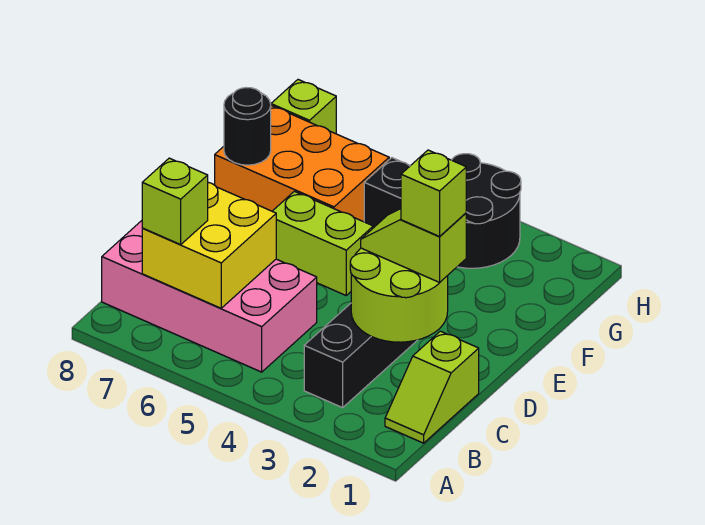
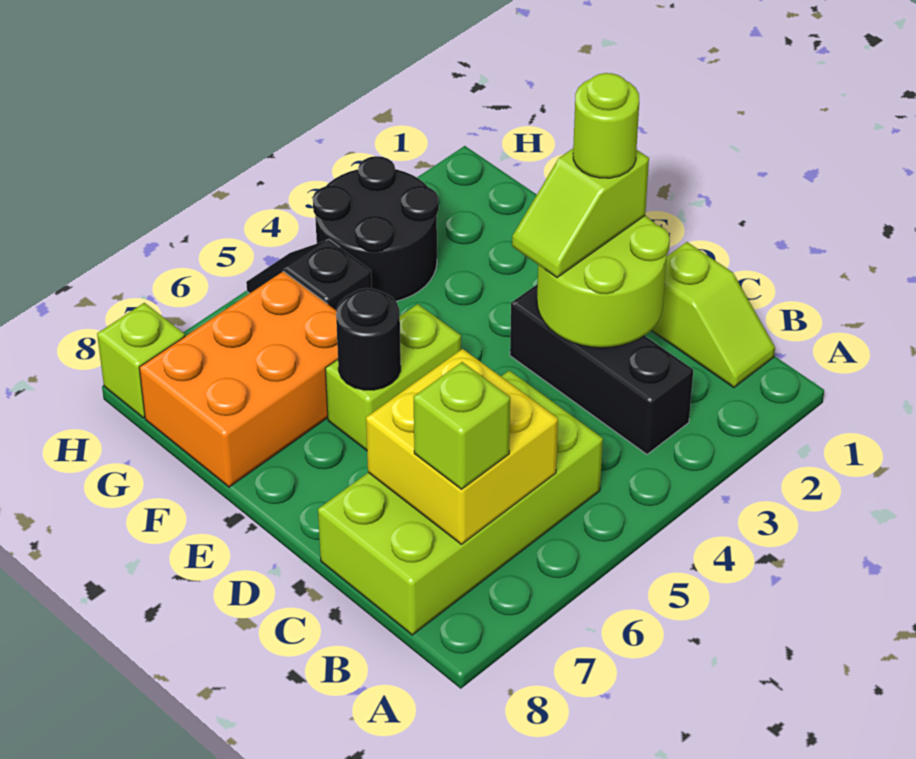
pink 2x4 brick [102,221,317,372] -> lime 2x4 brick [318,370,603,635]
lime 1x1 brick [401,150,466,236] -> lime 1x1 round brick [573,73,639,178]
black 1x1 round brick [224,88,271,165] -> black 1x1 round brick moved to [336,288,401,390]

